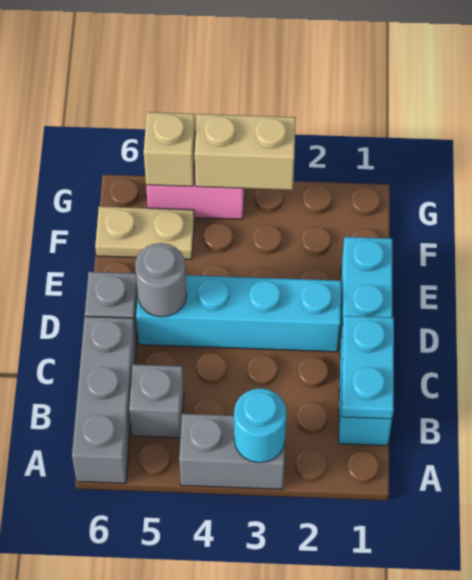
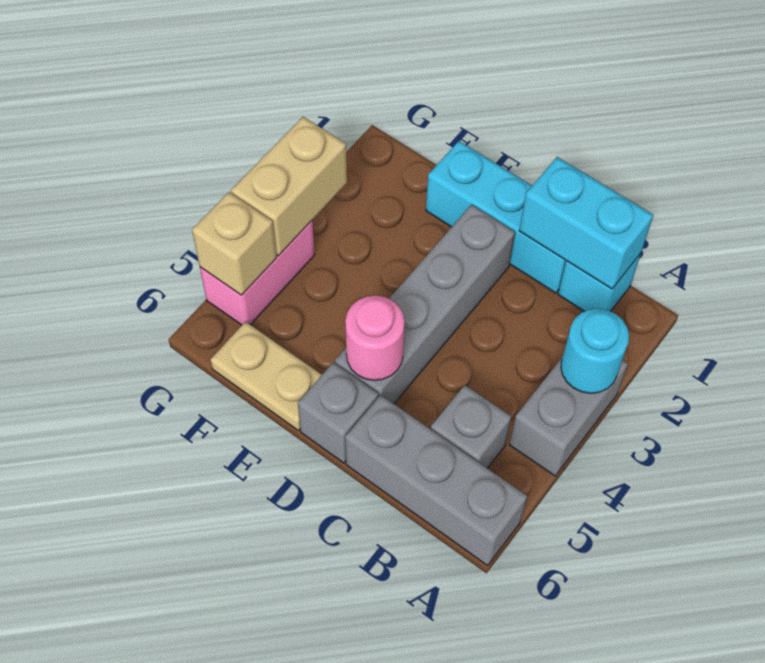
cyan 1x2 plate [342,316,394,419] -> cyan 1x2 brick [519,157,653,289]
cyan 1x4 brick [136,275,341,352] -> grey 1x4 brick [335,205,515,404]
grey 1x1 round brick [135,243,187,317] -> pink 1x1 round brick [345,295,405,380]
tan 1x2 plate [95,206,194,259] -> tan 1x2 plate turned to [211,322,322,430]

